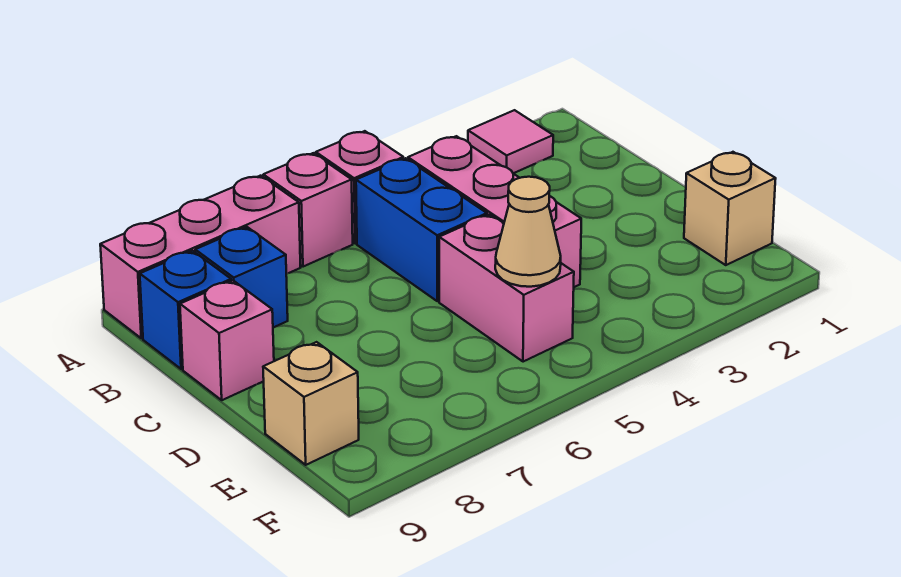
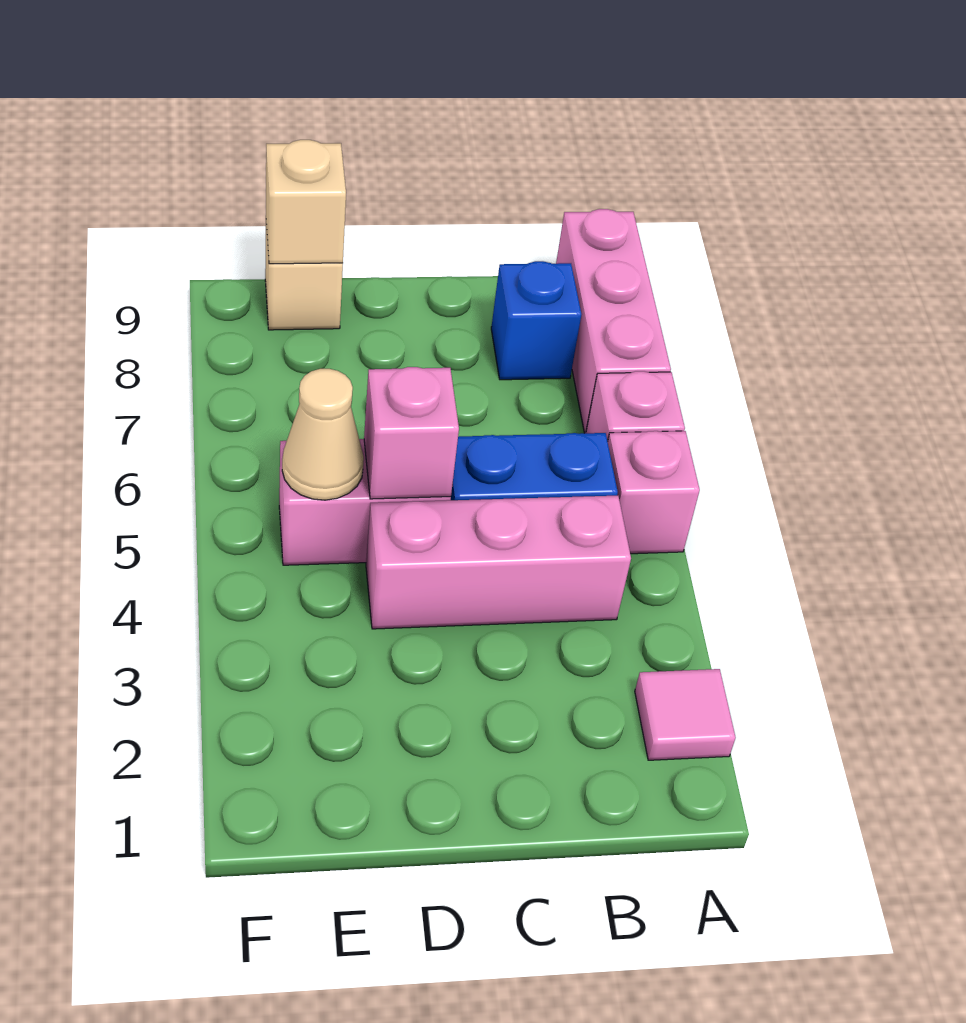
blue 1x1 brick [140,251,231,369] -> none
pink 1x1 brick [180,281,274,400] -> pink 1x1 brick moved to [364,367,459,499]
tan 1x1 brick [684,152,776,265] -> tan 1x1 brick moved to [266,140,346,264]

